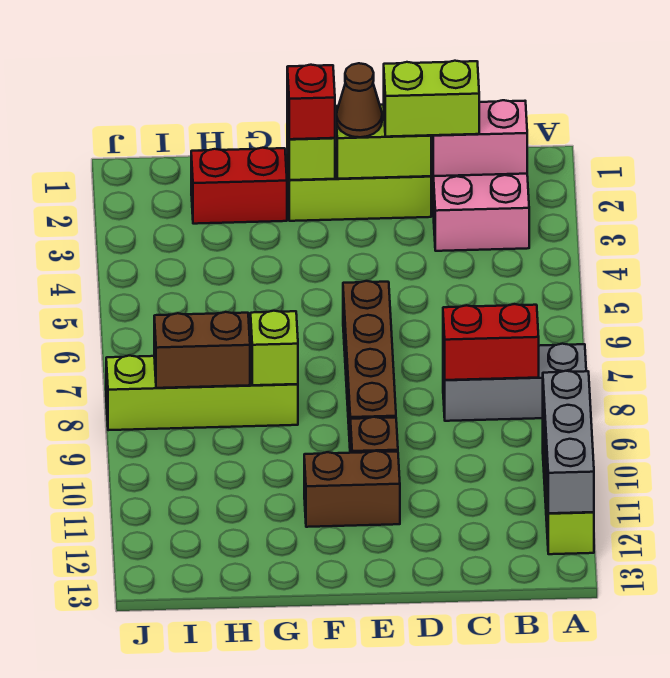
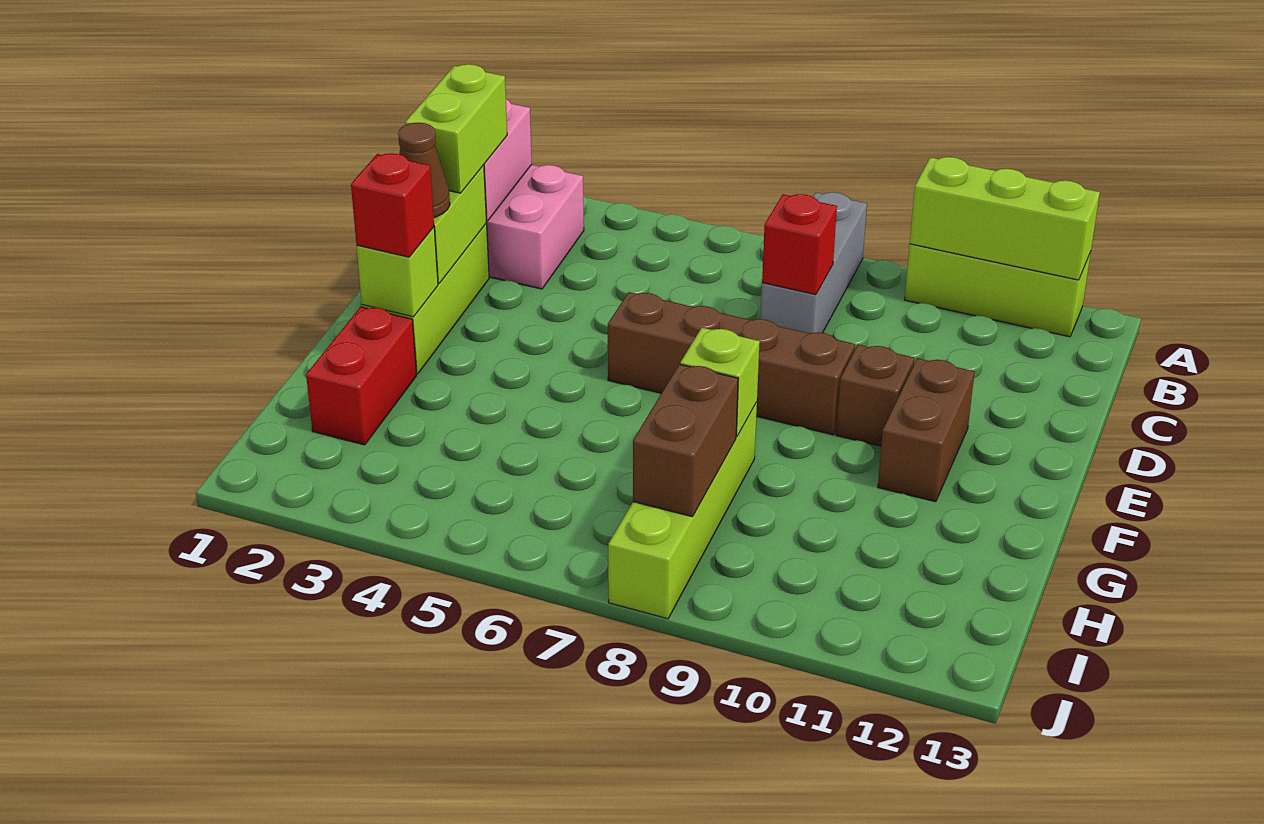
grey 1x3 brick [543,371,594,513] -> lime 1x3 brick [910,157,1100,280]
red 1x2 brick [443,304,539,380] -> red 1x1 brick [762,194,837,295]

